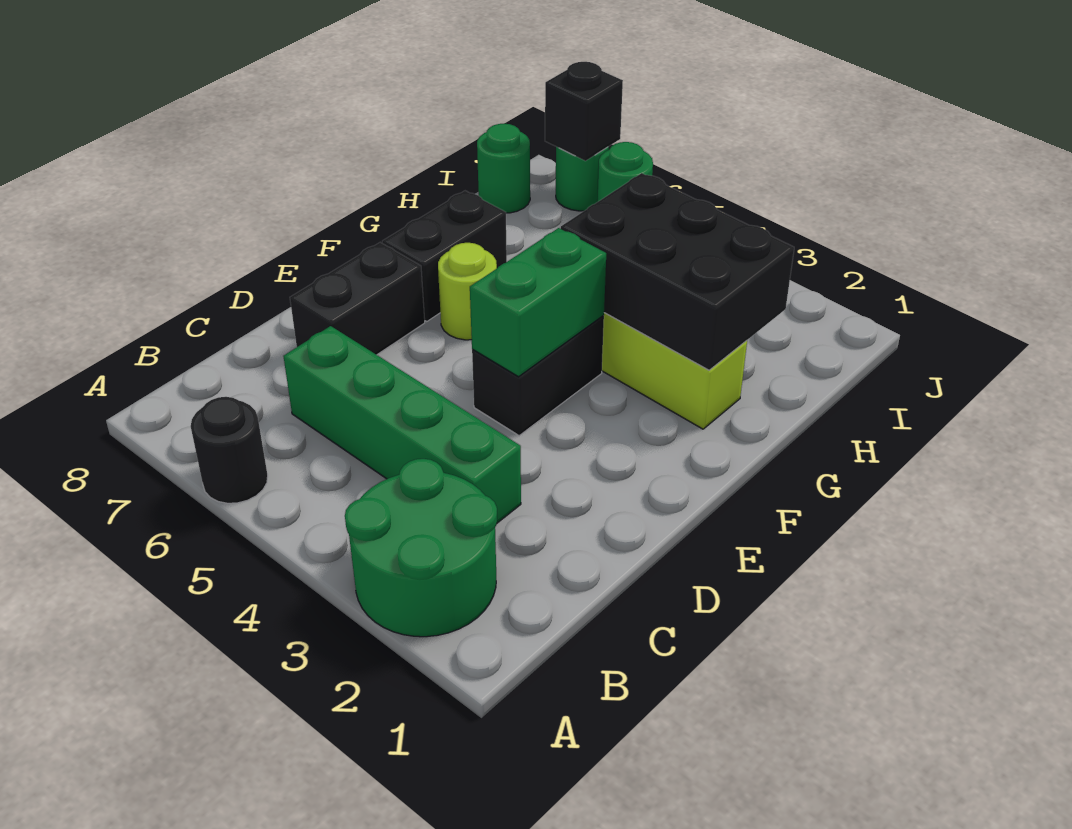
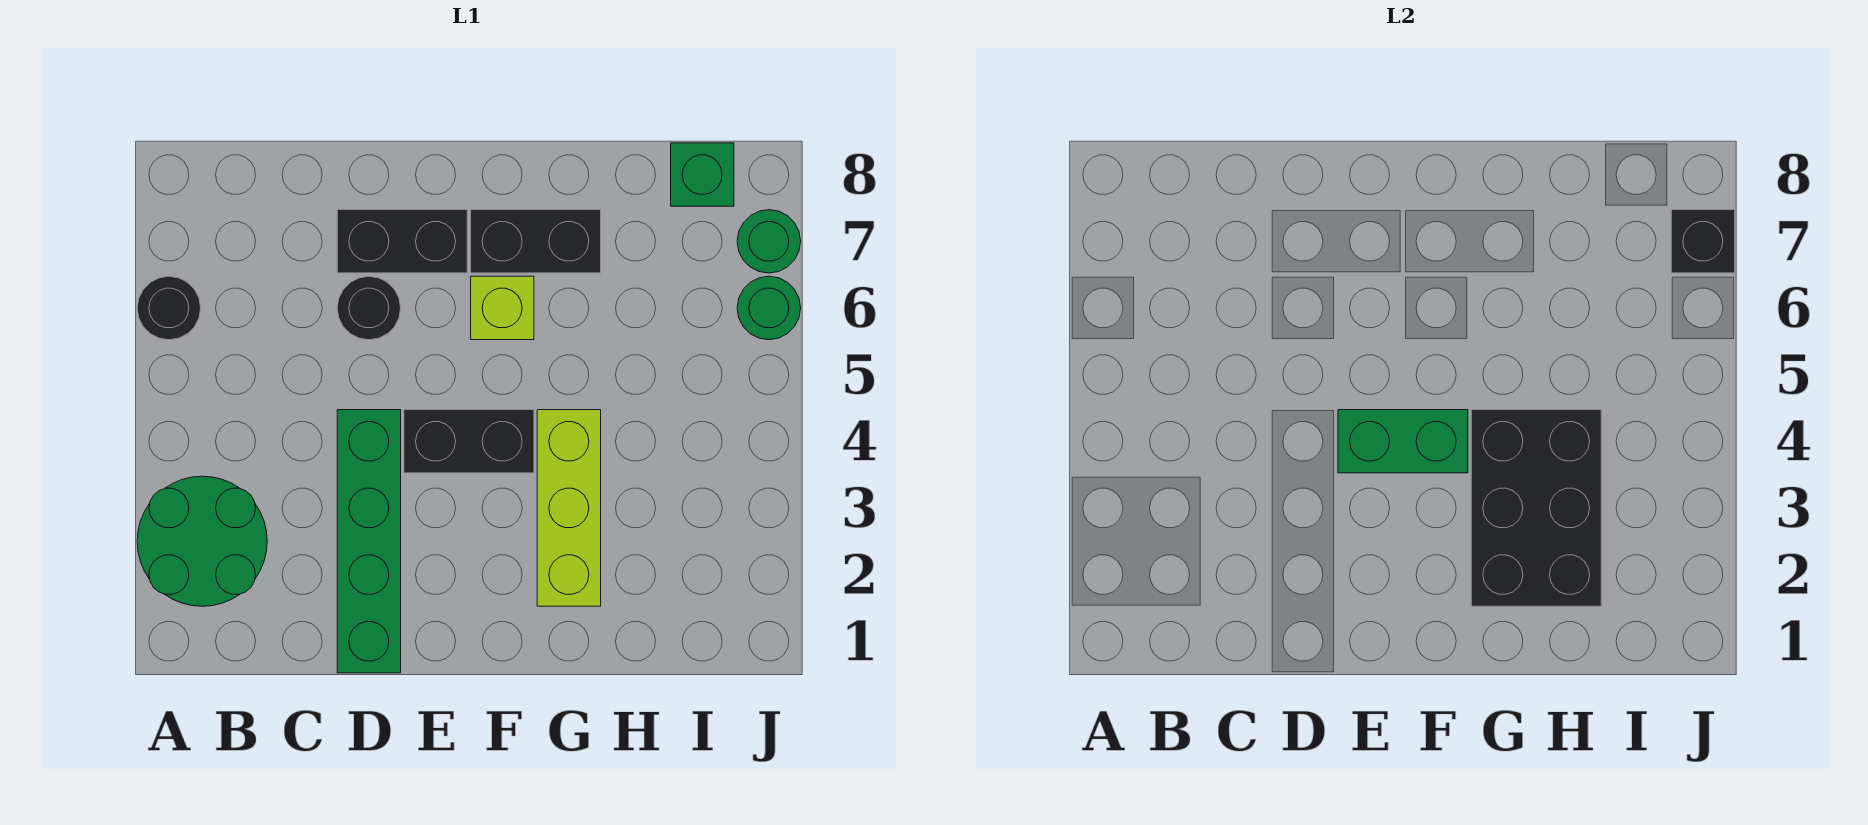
green 1x4 brick [283,326,521,523] -> green 1x4 brick moved to [337,410,401,673]
none -> black 1x1 round brick [337,276,401,340]
lime 1x1 round brick [438,243,497,340] -> lime 1x1 brick [471,276,534,340]
green 1x1 round brick [477,124,530,213] -> green 1x1 brick [671,143,734,206]

